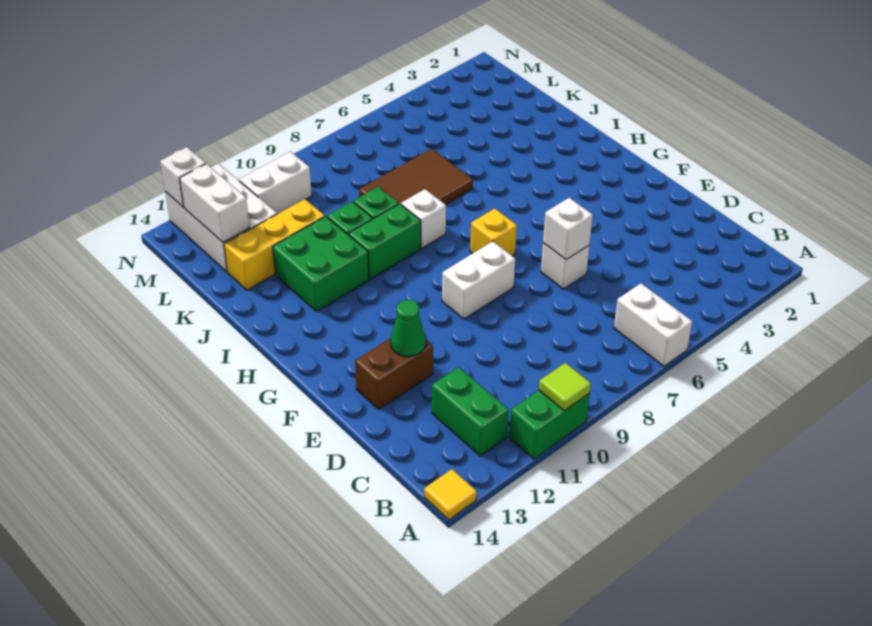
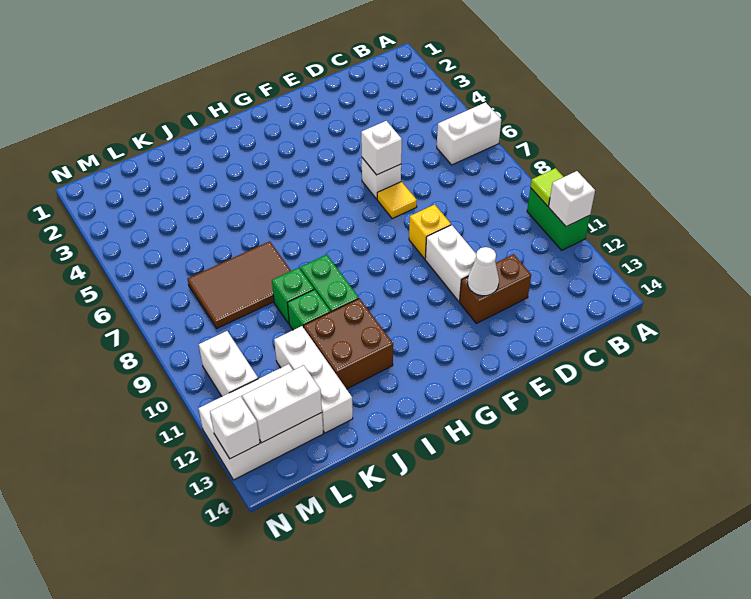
yellow 1x1 tile [424,469,477,520] -> yellow 1x1 tile moved to [377,182,417,219]
green 1x2 brick [432,367,508,456] -> none
brown 1x2 brick [355,338,433,409] -> brown 1x2 brick turned to [460,254,531,323]
green 1x1 cone [391,300,426,357] -> white 1x1 cone [468,247,499,296]
white 1x2 brick [442,241,515,319] -> white 1x2 brick moved to [425,225,476,301]
yellow 1x1 brick [470,208,517,256] -> yellow 1x1 brick moved to [409,205,451,259]
white 1x1 brick [401,189,446,248] -> white 1x1 brick moved to [549,171,595,227]
green 2x2 brick [273,216,369,311] -> brown 2x2 brick [304,298,393,389]
brown 2x3 tile [359,149,473,205] -> brown 2x3 tile turned to [188,241,291,328]
yellow 1x3 brick [224,199,325,290] -> white 1x3 brick [274,326,353,433]

